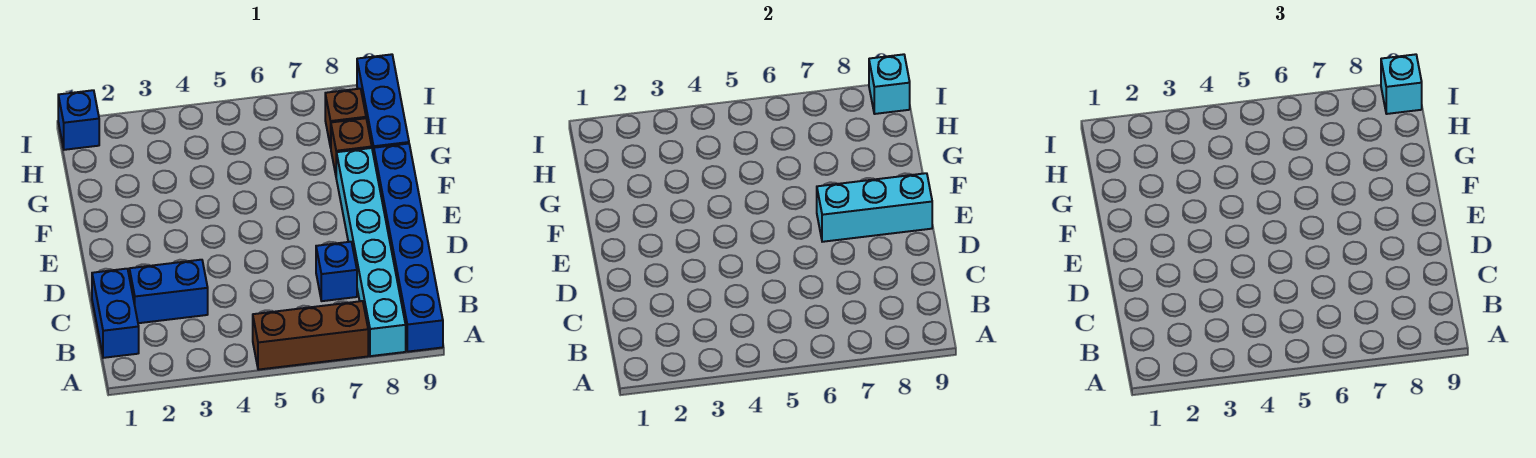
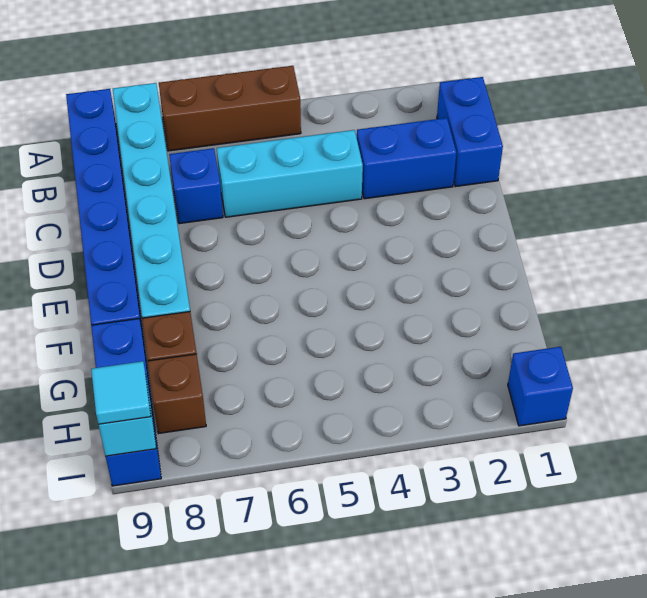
cyan 1x3 brick [817,173,932,242] -> cyan 1x3 brick moved to [217,130,363,217]
cyan 1x1 brick [1381,54,1422,114] -> cyan 1x1 tile [91,361,151,424]

